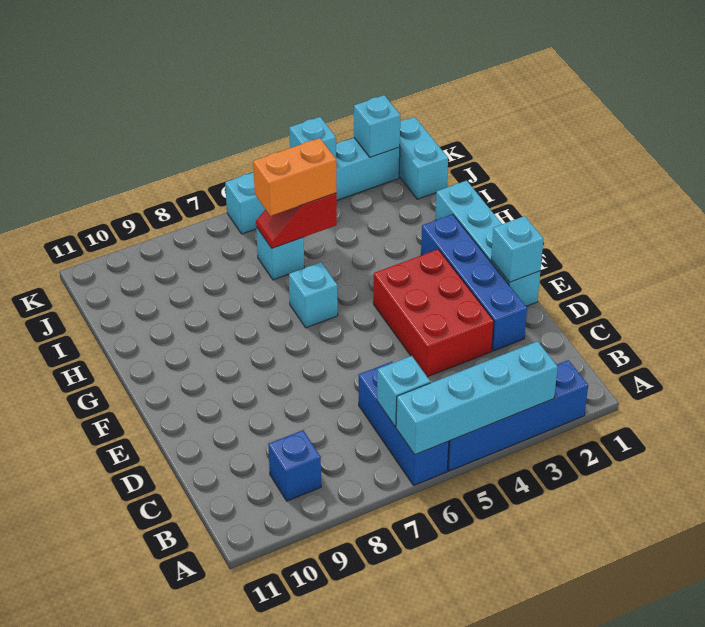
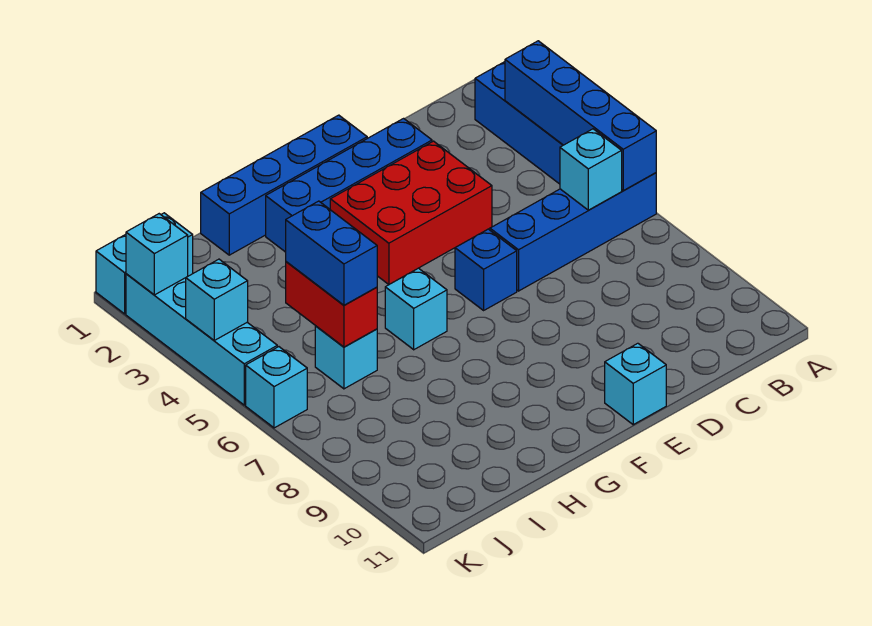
cyan 1x4 brick [396,341,558,455] -> blue 1x4 brick [505,41,656,190]
blue 1x3 brick [359,362,449,485] -> blue 1x4 brick [490,173,656,291]
blue 1x1 brick [268,430,321,501] -> blue 1x1 brick moved to [455,229,517,310]
cyan 1x4 brick [435,181,540,306] -> blue 1x4 brick [201,115,367,255]
cyan 1x1 brick [491,216,543,282] -> cyan 1x1 brick moved to [605,343,666,425]
red 1x2 slope [256,193,337,248] -> red 1x2 brick [286,262,377,347]
orange 1x2 brick [253,138,337,216] -> blue 1x2 brick [286,201,377,305]

